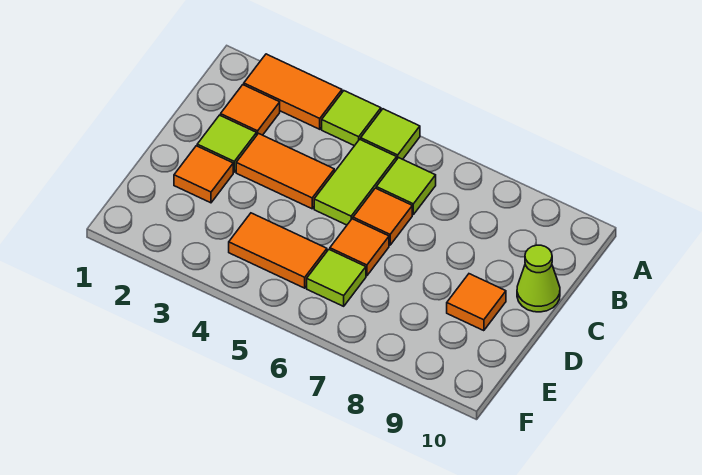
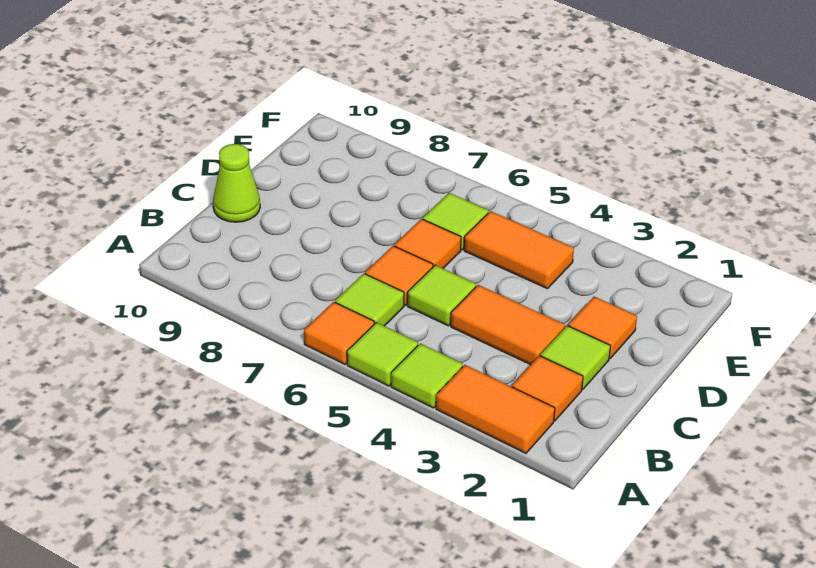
lime 1x2 tile [314,139,397,225] -> lime 1x1 tile [407,265,476,326]
orange 1x1 tile [447,274,506,331] -> orange 1x1 tile moved to [304,302,374,364]

